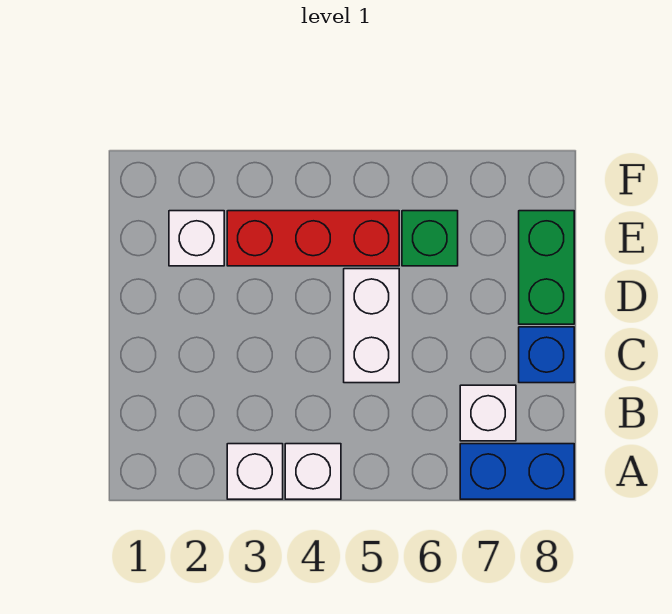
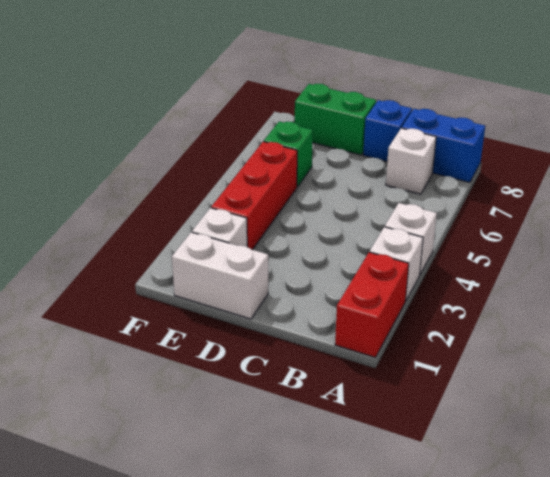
none -> red 1x2 brick [335,252,409,357]
blue 1x2 brick [460,444,574,499] -> blue 1x2 brick turned to [402,109,485,182]
white 1x2 brick [344,269,399,383] -> white 1x2 brick moved to [172,232,268,319]

